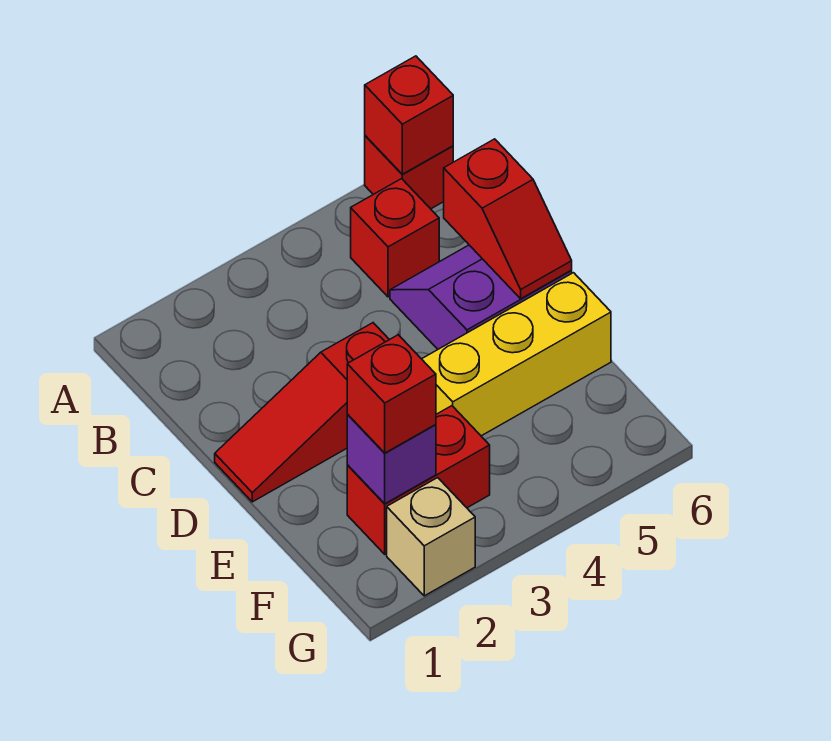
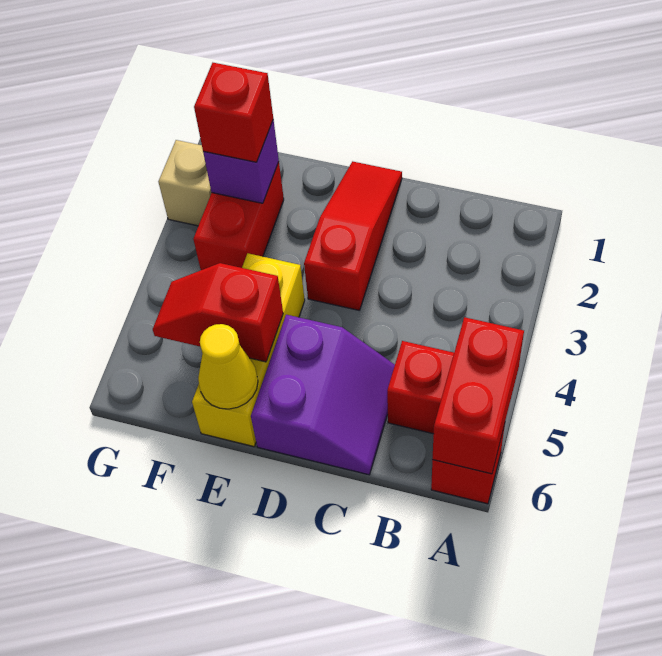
red 1x1 brick [365,56,453,174] -> red 1x2 brick [432,317,524,474]
red 1x2 slope [444,139,572,299] -> red 1x2 slope moved to [153,263,283,362]
none -> yellow 1x1 cone [198,324,258,409]

